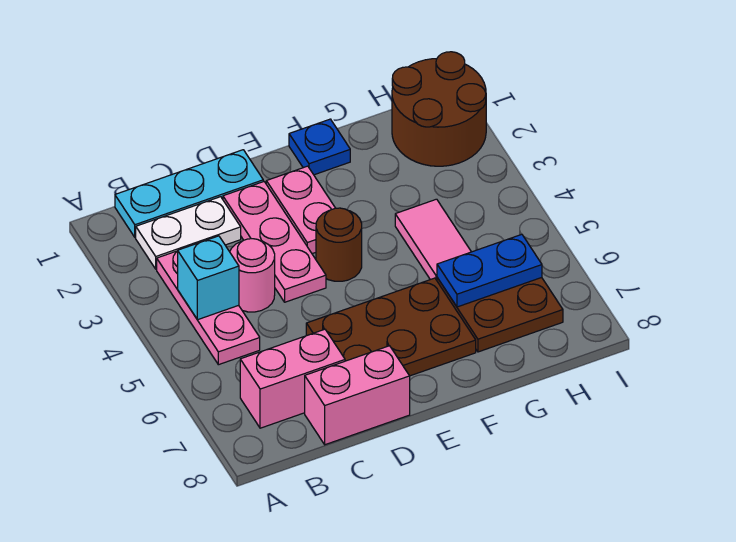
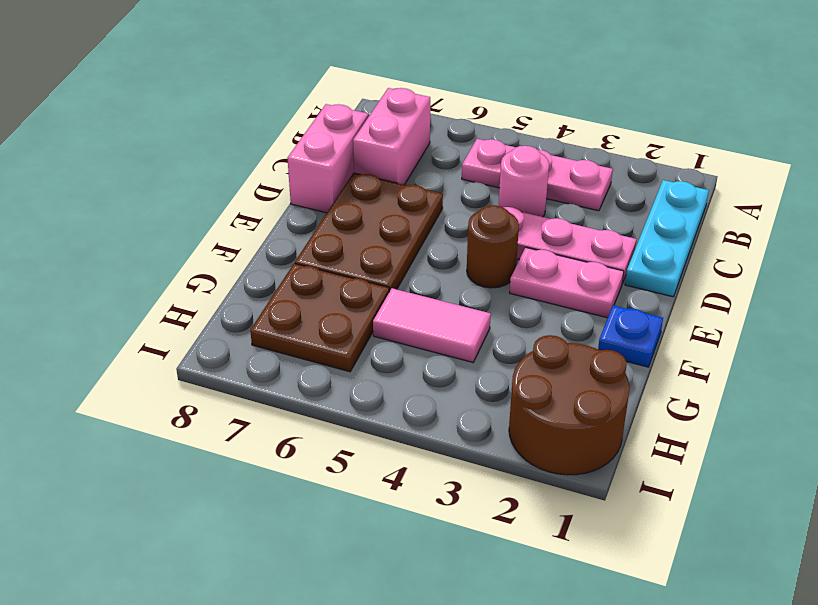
white 1x2 plate [136,197,241,269] -> none
cyan 1x1 brick [178,236,239,320] -> none
blue 1x2 plate [437,234,542,307] -> none

